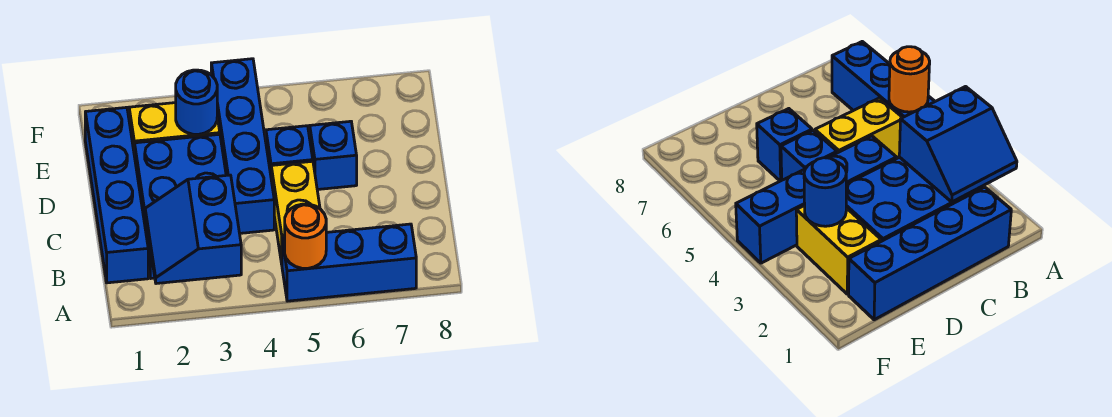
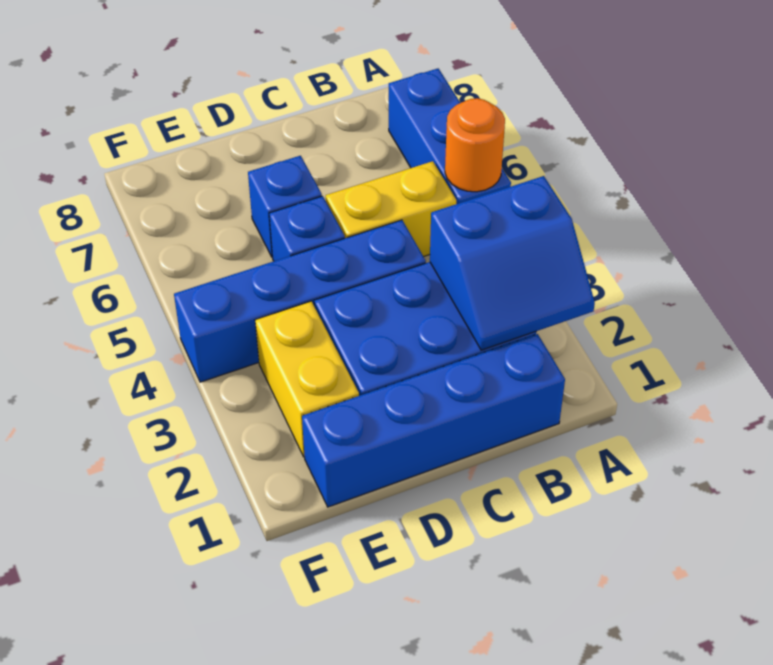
blue 1x1 round brick [176,70,217,134] -> none

